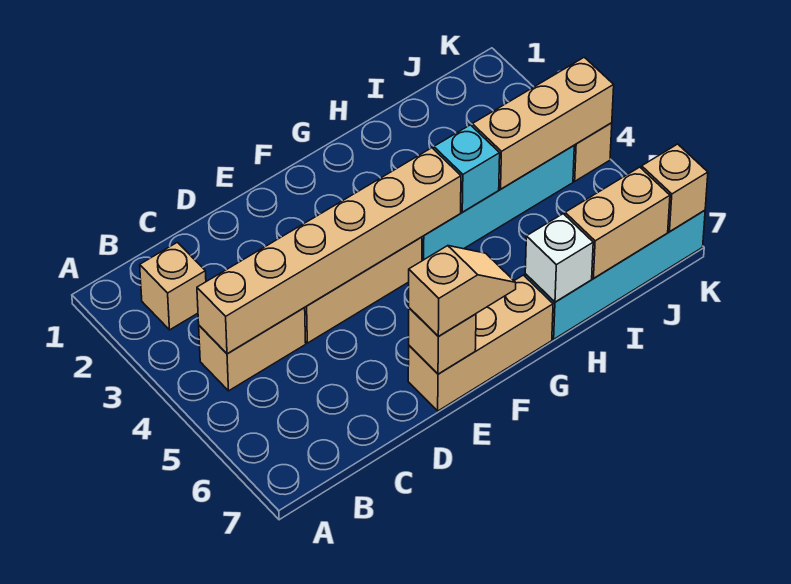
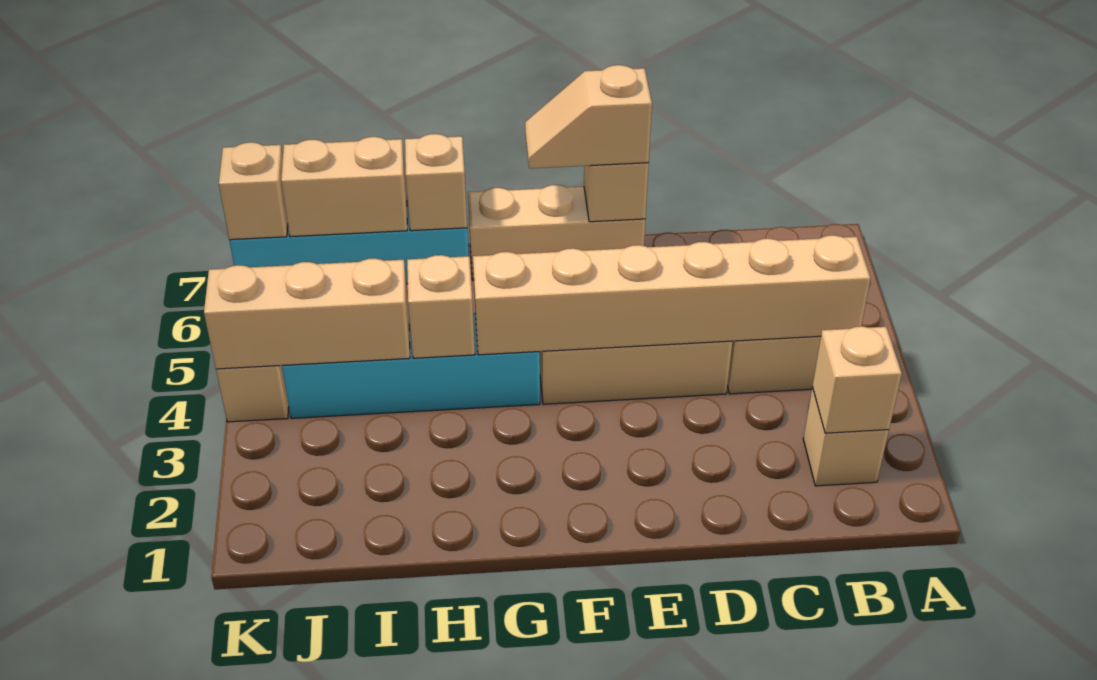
none -> tan 1x1 brick [812,326,902,433]
cyan 1x1 brick [434,125,500,212] -> tan 1x1 brick [407,255,475,358]
white 1x1 brick [525,214,593,302] -> tan 1x1 brick [405,134,467,231]

